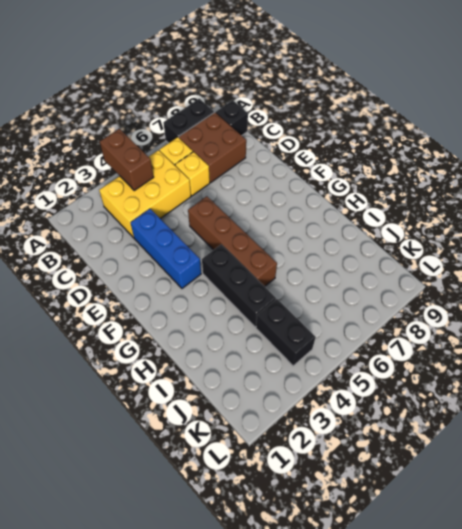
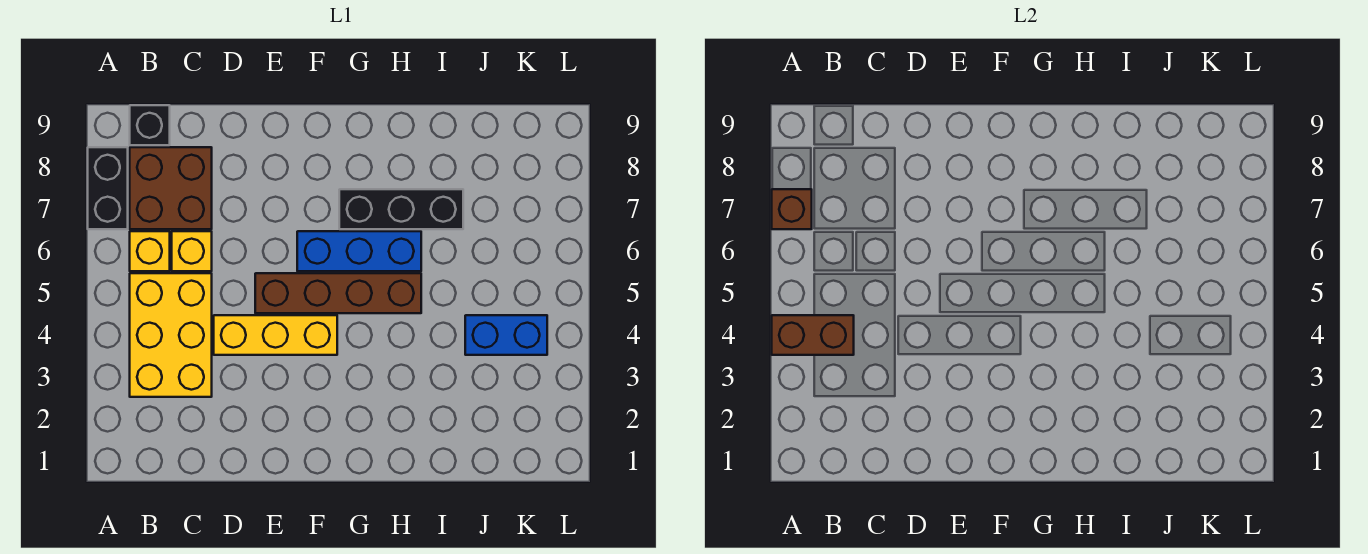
none -> brown 1x1 brick [772,189,812,229]
blue 1x3 brick [130,209,201,288] -> blue 1x3 brick moved to [297,231,421,271]
none -> yellow 1x3 brick [214,315,337,355]
black 1x3 brick [202,244,276,327] -> black 1x3 brick moved to [339,189,463,229]
black 1x2 brick [256,299,316,366] -> blue 1x2 brick [465,315,547,355]

